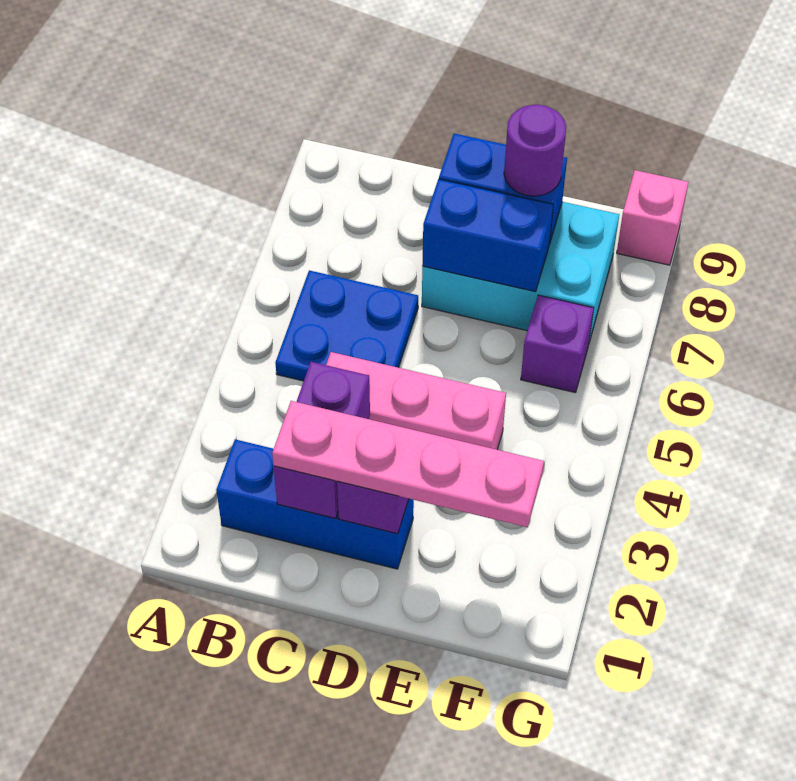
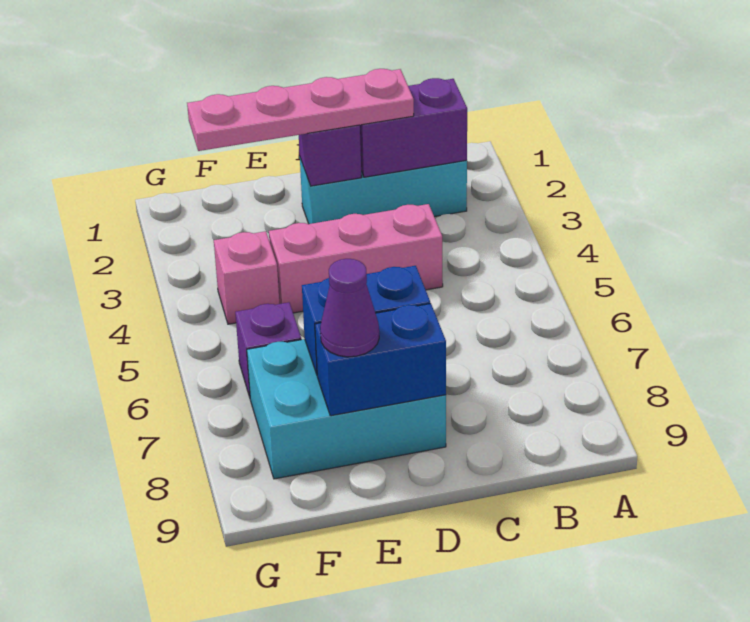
blue 1x3 brick [216,439,414,569] -> cyan 1x3 brick [300,158,467,224]
blue 2x2 plate [275,270,418,381] -> none
purple 1x2 brick [274,362,370,518] -> purple 1x2 brick turned to [360,78,467,177]
purple 1x1 round brick [504,105,566,196] -> purple 1x1 cone [320,259,379,357]
pink 1x1 brick [617,170,688,265] -> pink 1x1 brick moved to [214,231,279,324]

